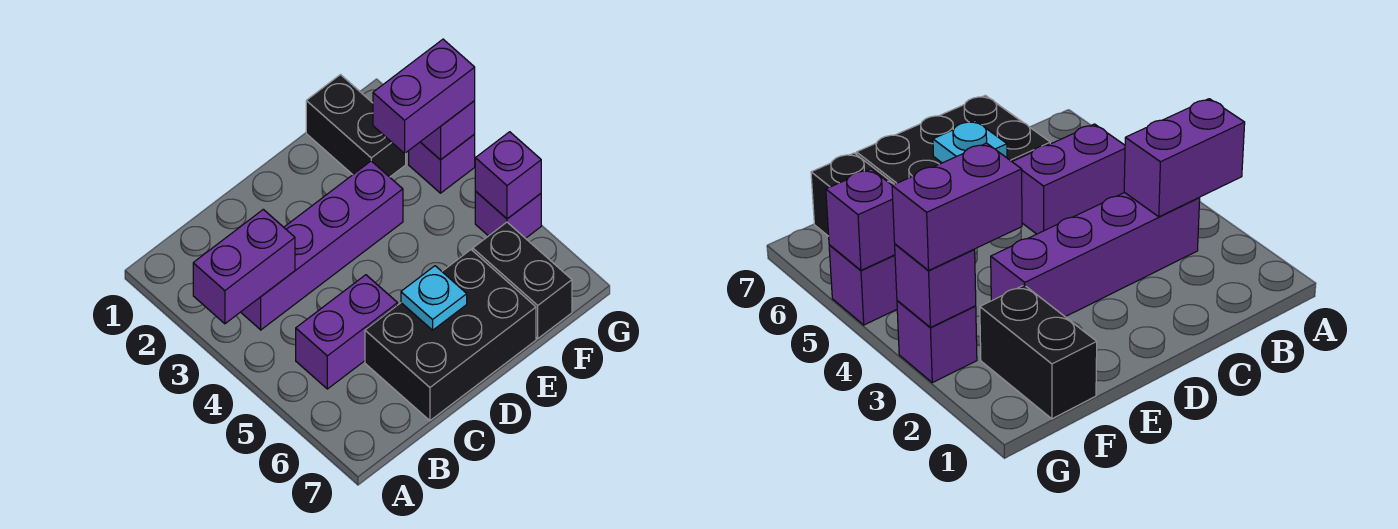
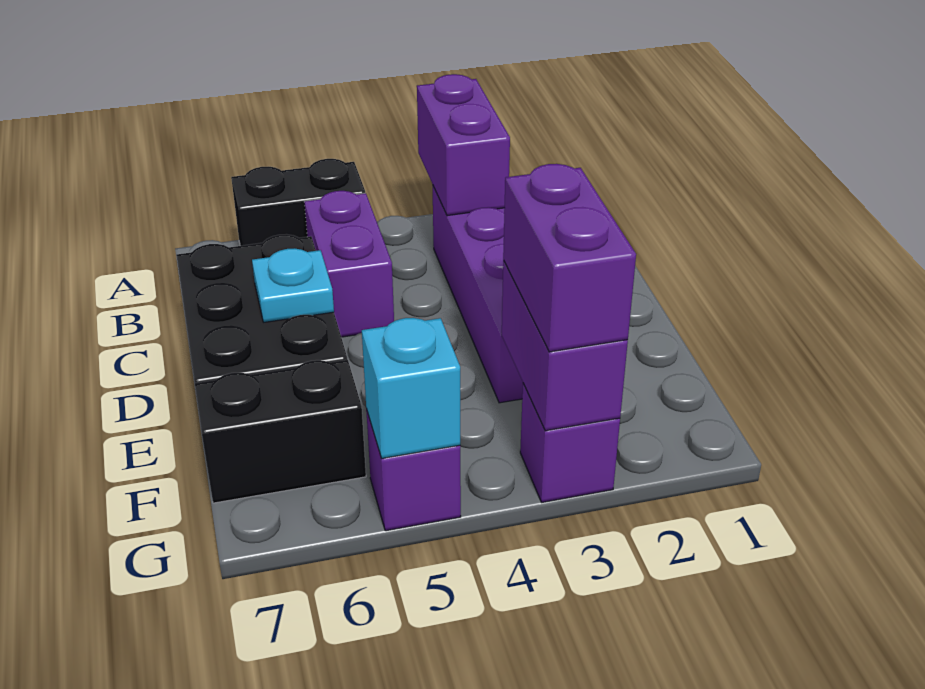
black 1x2 brick [306,75,406,177] -> black 1x2 brick moved to [231,159,365,246]
purple 1x1 brick [421,101,475,160] -> purple 1x2 brick [502,261,628,431]
purple 1x1 brick [475,132,541,219] -> cyan 1x1 brick [362,318,460,458]

